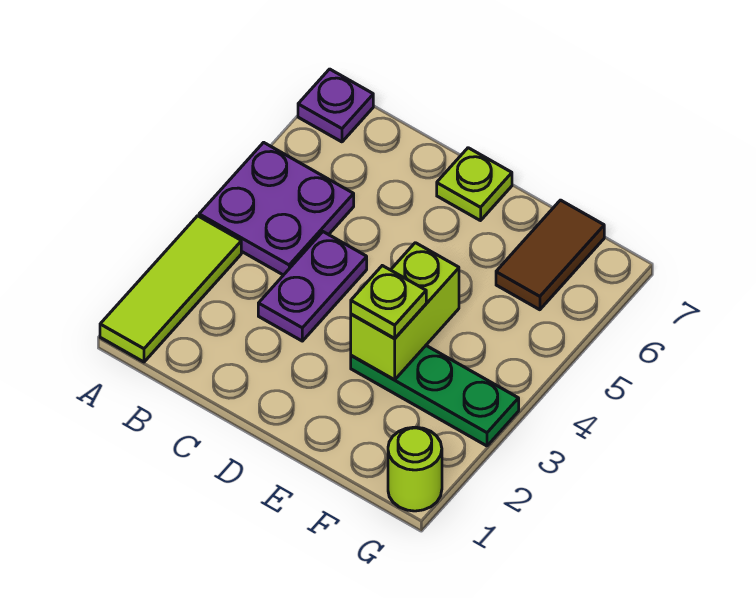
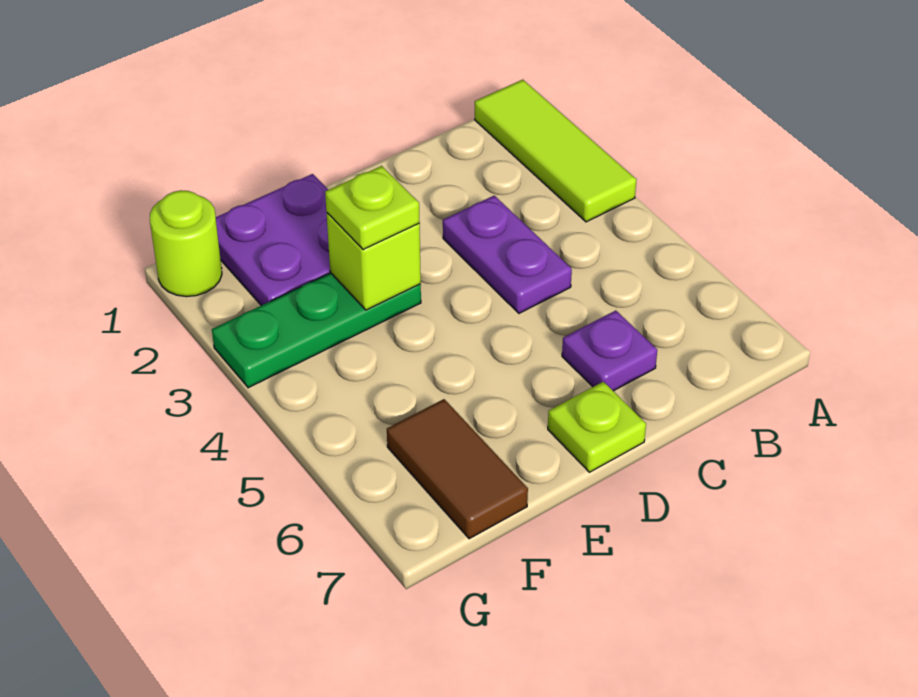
purple 2x2 plate [199,142,354,275] -> purple 2x2 plate moved to [216,174,330,306]
purple 1x1 plate [298,69,373,142] -> purple 1x1 plate moved to [562,310,657,391]
lime 1x2 brick [351,243,459,380] -> lime 1x1 brick [327,213,421,310]

